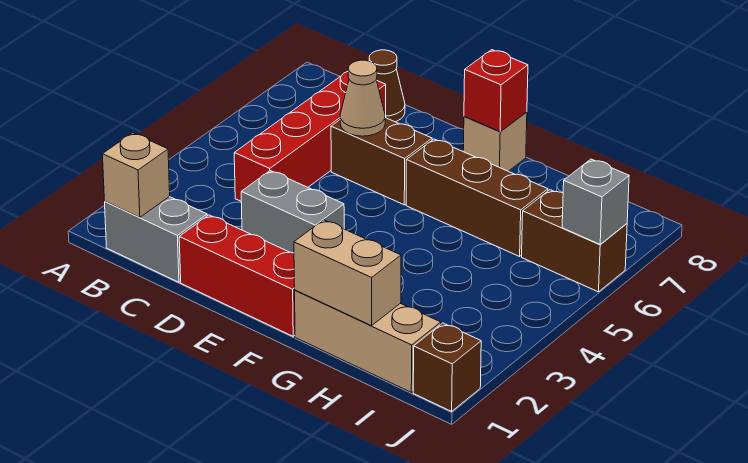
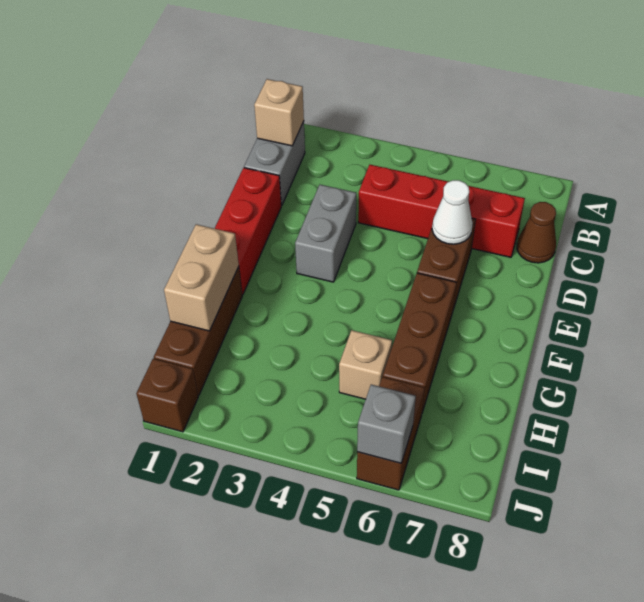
tan 1x1 cone [340,60,385,136] -> white 1x1 cone [432,180,473,244]
tan 1x1 brick [463,112,527,171] -> tan 1x1 brick moved to [339,330,392,399]
red 1x1 brick [464,50,528,132] -> none
tan 1x3 brick [295,290,441,392] -> brown 1x3 brick [154,267,242,395]

